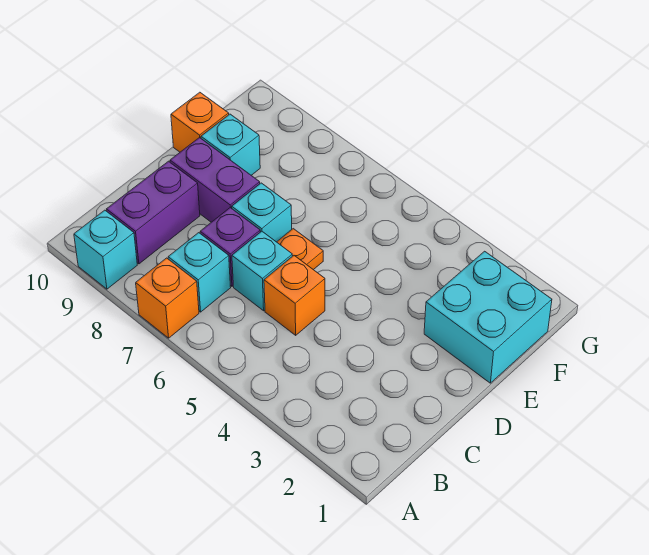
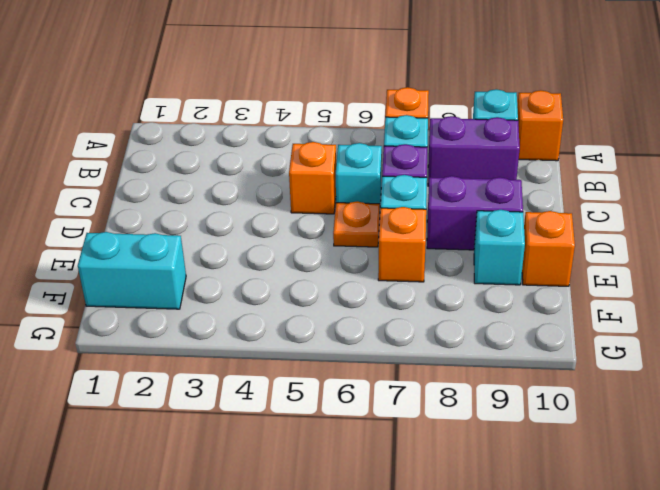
none -> orange 1x1 brick [517,90,563,161]
purple 1x2 brick [107,161,200,264] -> purple 1x2 brick turned to [428,116,520,186]
cyan 2x2 brick [424,251,552,383] -> cyan 1x2 brick [78,232,186,309]
none -> orange 1x1 brick [378,207,426,282]

